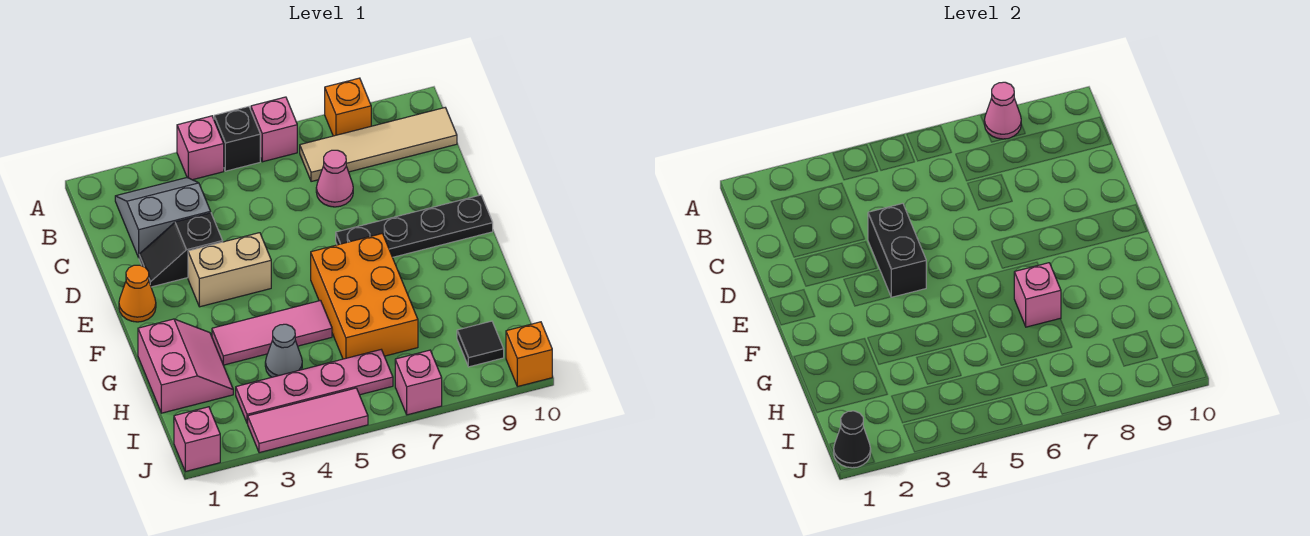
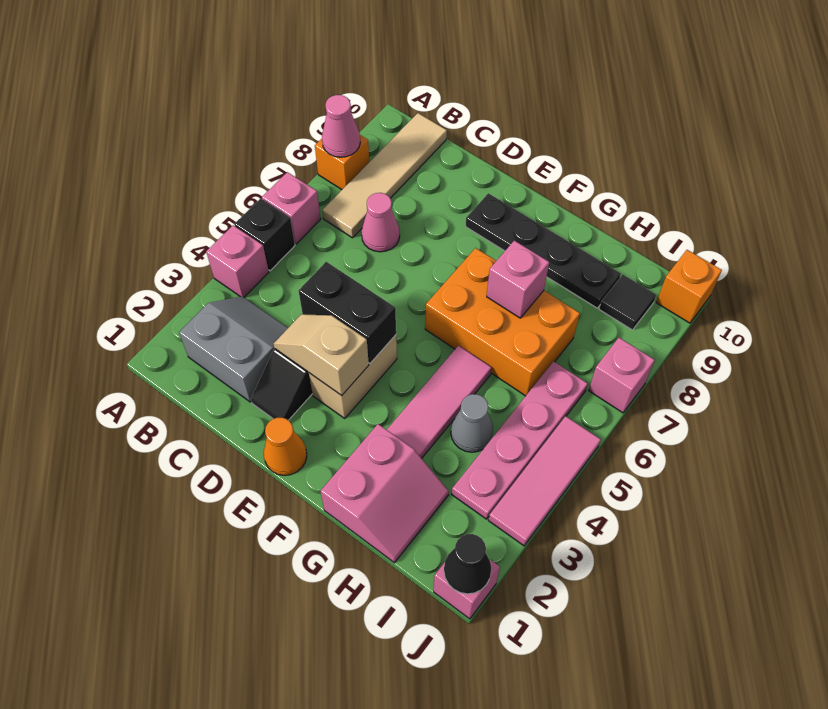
grey 2x2 slope [115,178,211,258] -> grey 2x2 slope turned to [179,296,288,402]
none -> tan 1x2 slope [274,314,369,395]
black 1x4 plate [336,195,493,257] -> black 1x4 plate turned to [465,193,621,308]
pink 2x2 slope [138,319,233,413] -> pink 2x2 slope turned to [321,424,449,563]

